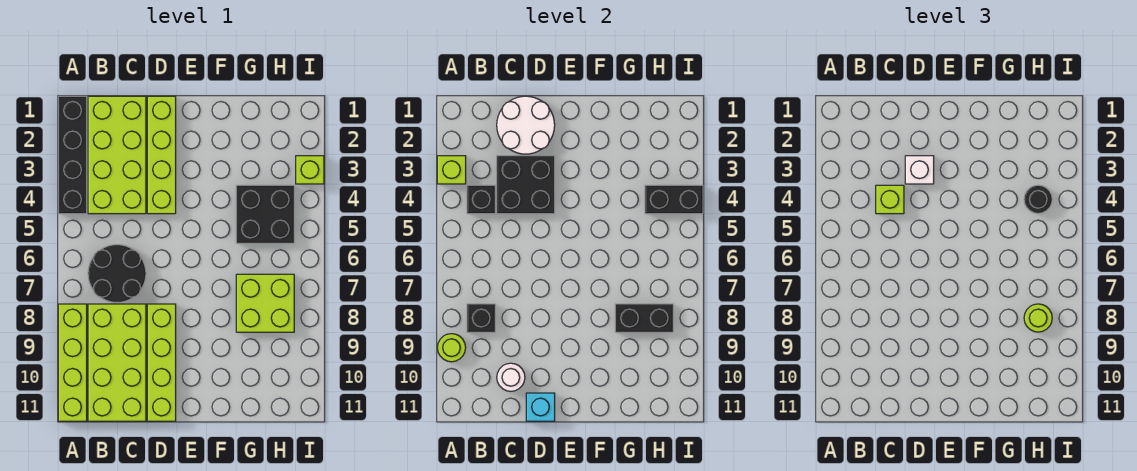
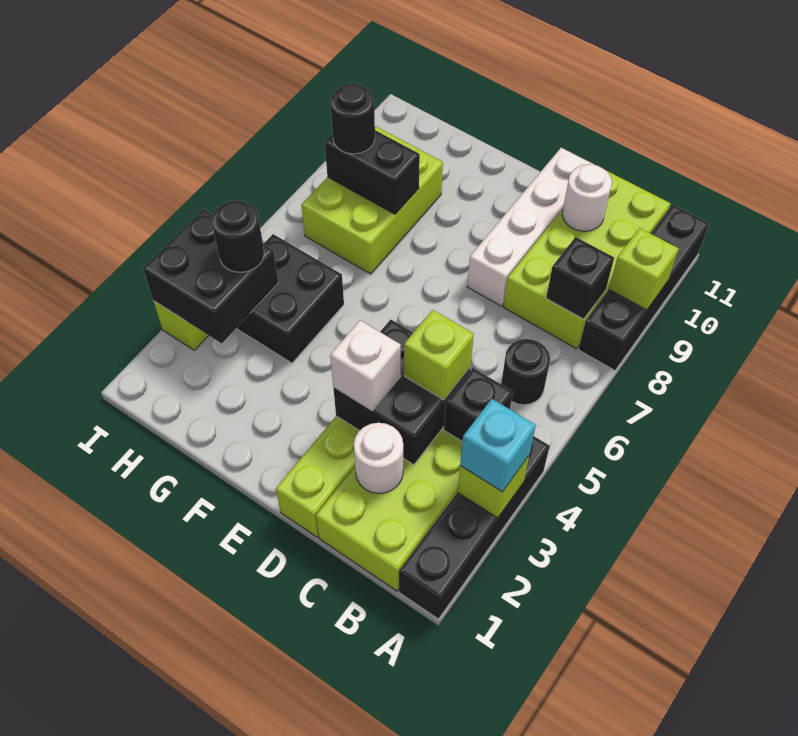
lime 1x4 brick [58,304,87,421] -> black 1x4 brick [578,204,709,370]
lime 1x1 round brick [437,334,466,362] -> lime 1x1 brick [609,228,679,310]
black 2x2 round brick [88,245,146,302] -> black 1x1 round brick [501,339,550,405]
white 2x2 round brick [497,96,555,154] -> white 1x1 round brick [354,423,403,494]
lime 1x4 brick [147,304,176,421] -> white 1x4 brick [467,148,594,306]
cyan 1x1 brick [526,393,555,421] -> cyan 1x1 brick moved to [460,399,536,492]
lime 2x2 brick [236,274,294,332] -> lime 2x3 brick [301,127,443,274]
black 1x2 brick [645,185,703,214] -> black 2x2 brick [143,209,278,343]
lime 1x1 round brick [1024,304,1052,332] -> black 1x1 round brick [330,83,375,154]

